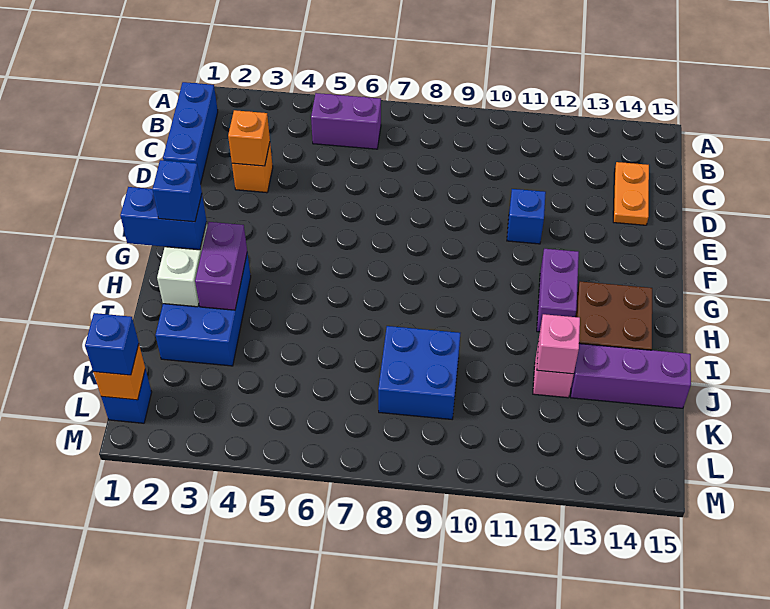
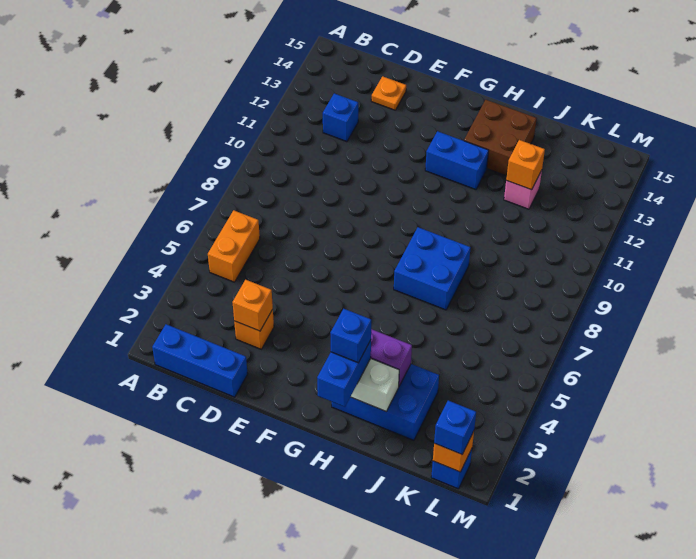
purple 1x2 brick [311,93,381,149] -> orange 1x2 brick [208,210,260,282]
orange 1x2 plate [613,162,649,225] -> orange 1x1 plate [371,76,406,110]
blue 1x1 brick [507,189,546,244] -> blue 1x1 brick moved to [323,93,358,142]
purple 1x2 brick [537,249,579,332] -> blue 1x2 brick [425,131,489,190]
blue 2x2 brick [378,326,460,419] -> blue 2x2 brick moved to [394,227,471,310]
pink 1x1 brick [537,314,580,374] -> orange 1x1 brick [506,140,545,190]
purple 1x3 brick [571,344,691,408] -> none

